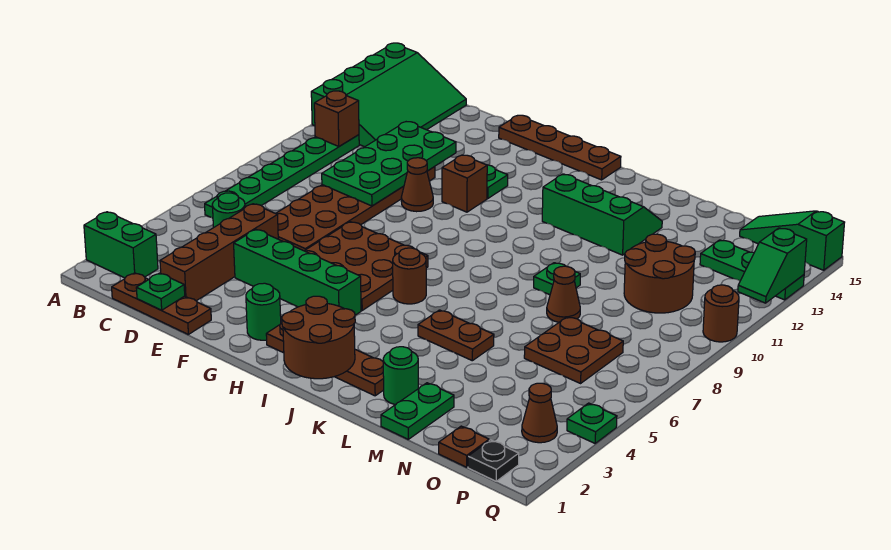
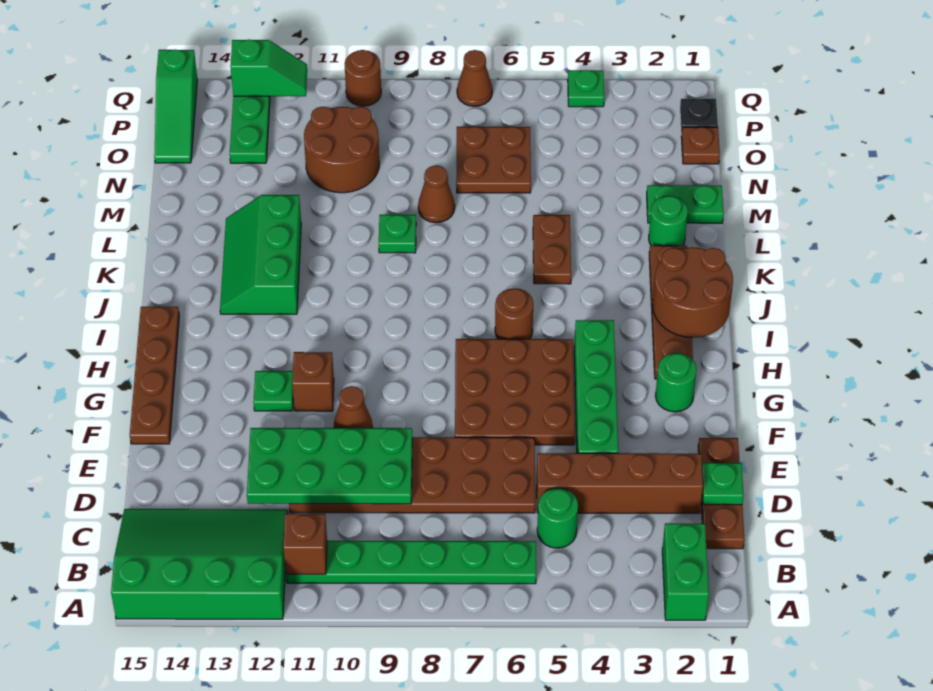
brown 1x1 cone [522,383,557,443] -> brown 1x1 cone moved to [457,50,492,106]

